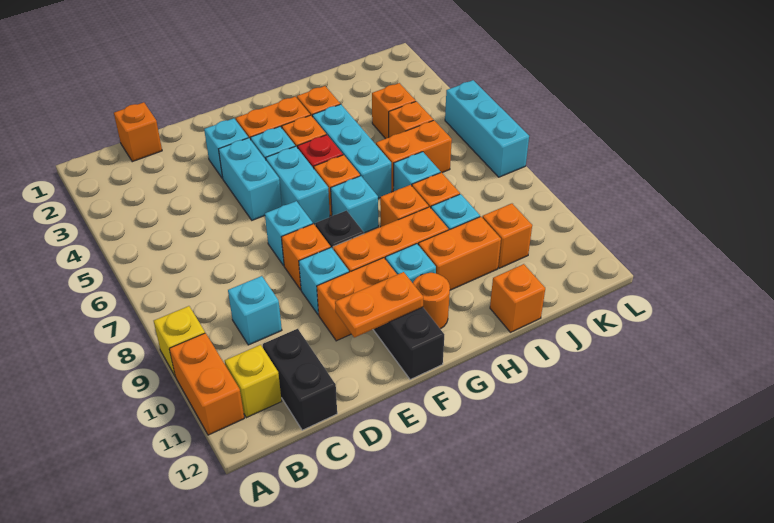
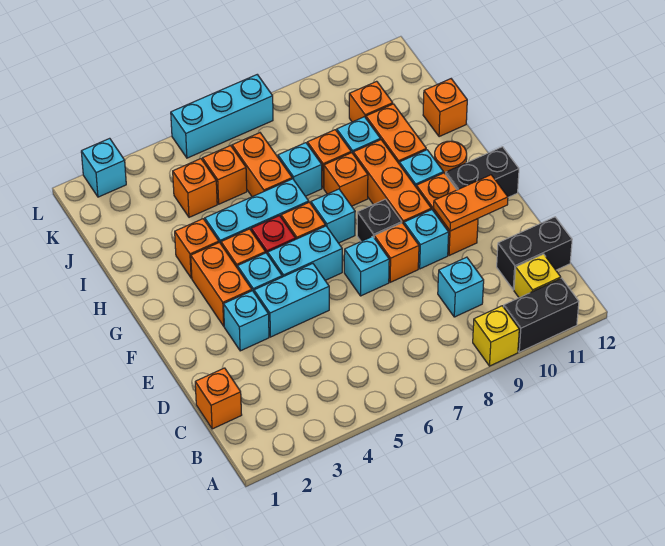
orange 1x2 brick [169,333,244,435] -> black 1x2 brick [504,278,579,352]
orange 1x2 plate [335,272,423,337] -> orange 1x2 plate turned to [434,175,508,231]
none -> cyan 1x1 brick [81,138,126,197]

